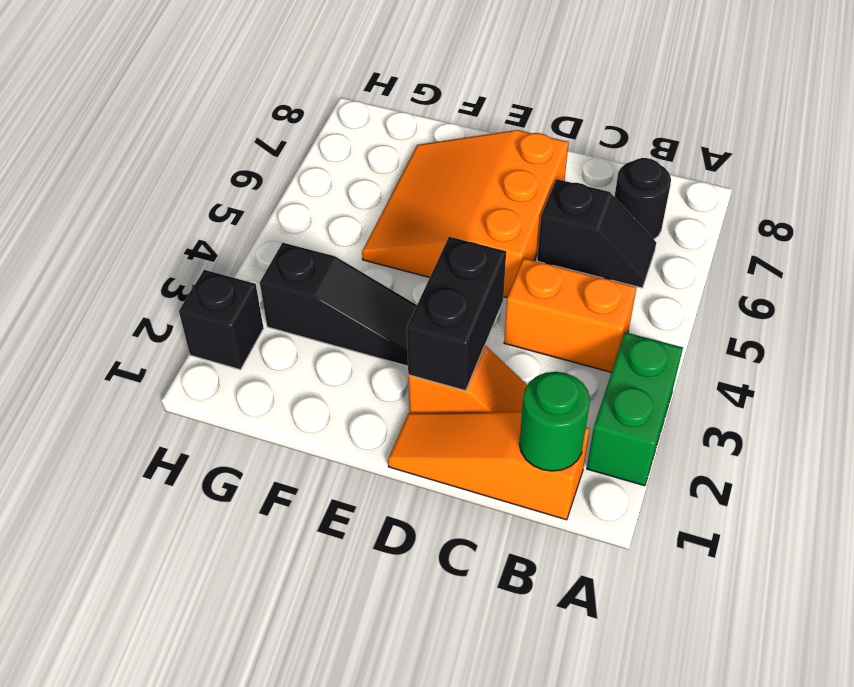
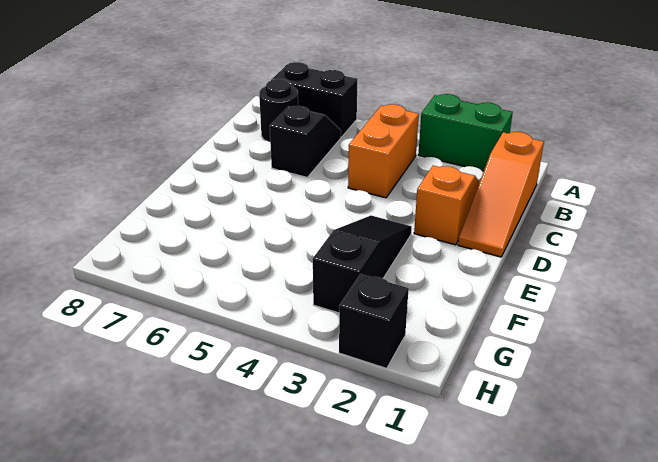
green 1x1 round brick [519,372,590,471] -> none
black 1x2 brick [407,237,506,391] -> black 1x2 brick moved to [271,62,358,137]
orange 3x3 slope [362,130,569,298] -> none

